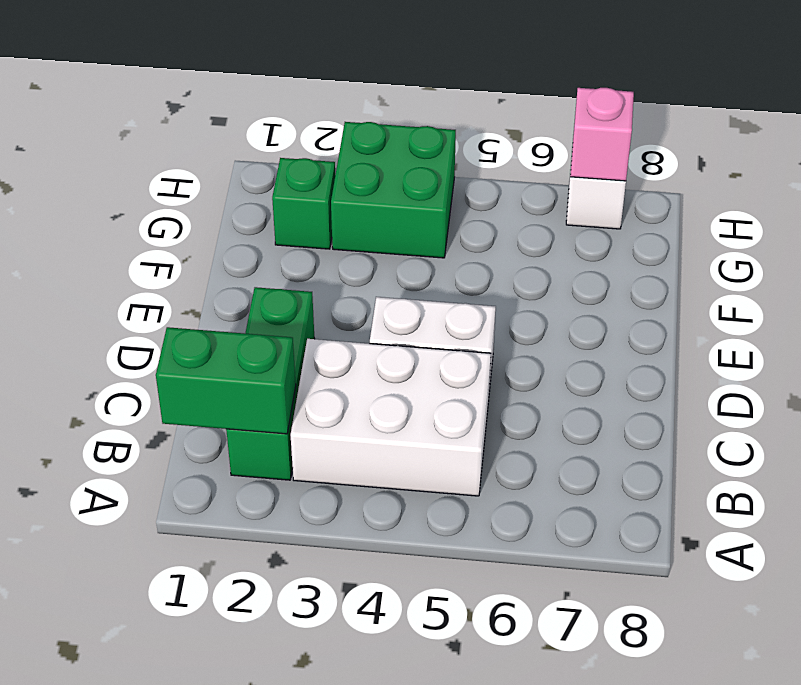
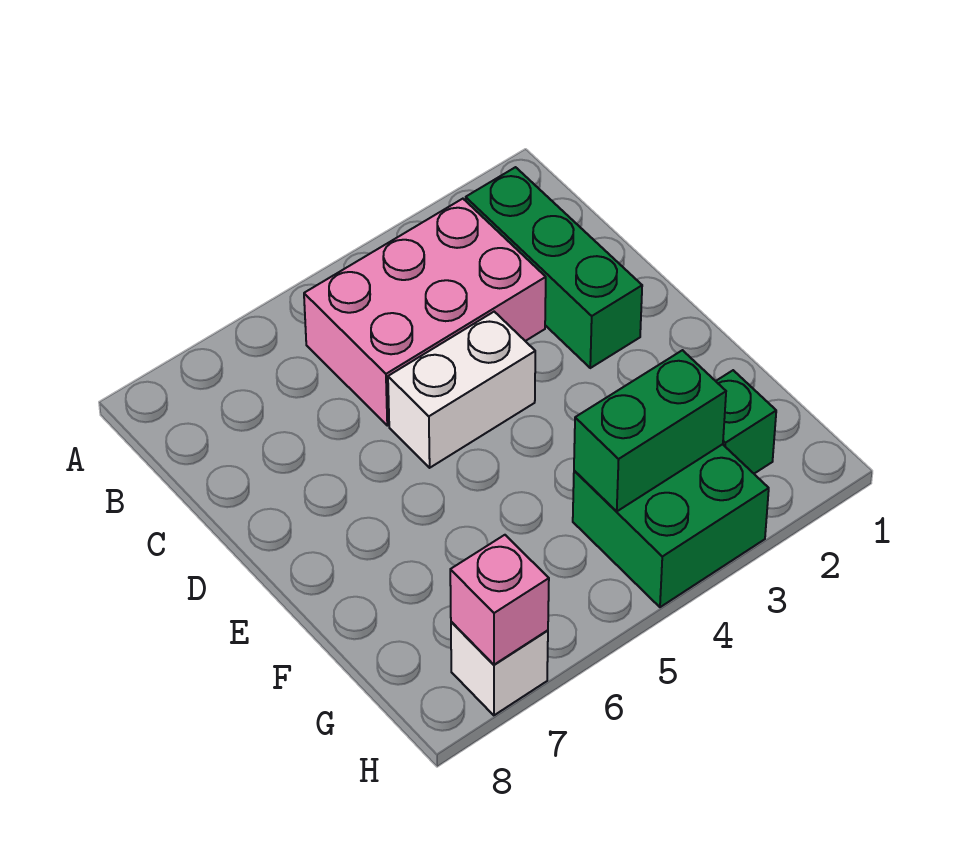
green 1x2 brick [156,327,296,434] -> green 1x2 brick moved to [574,350,726,511]
white 2x3 brick [291,339,491,496] -> pink 2x3 brick [304,199,546,426]

